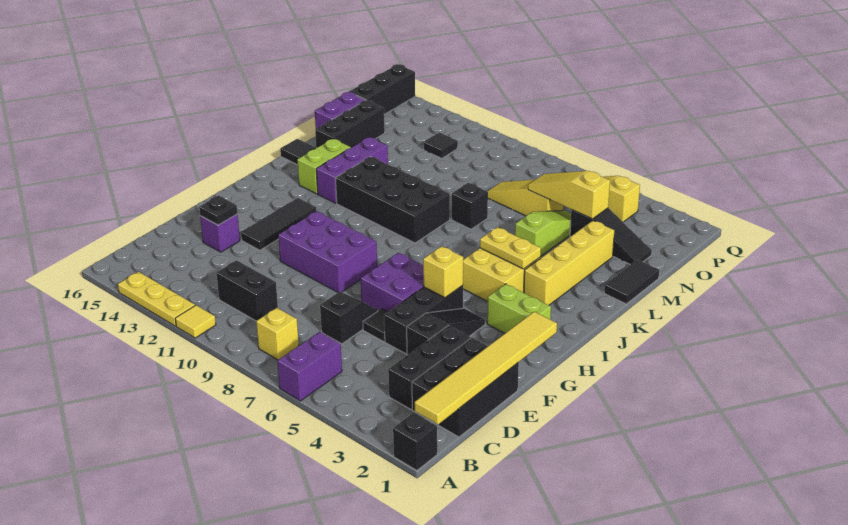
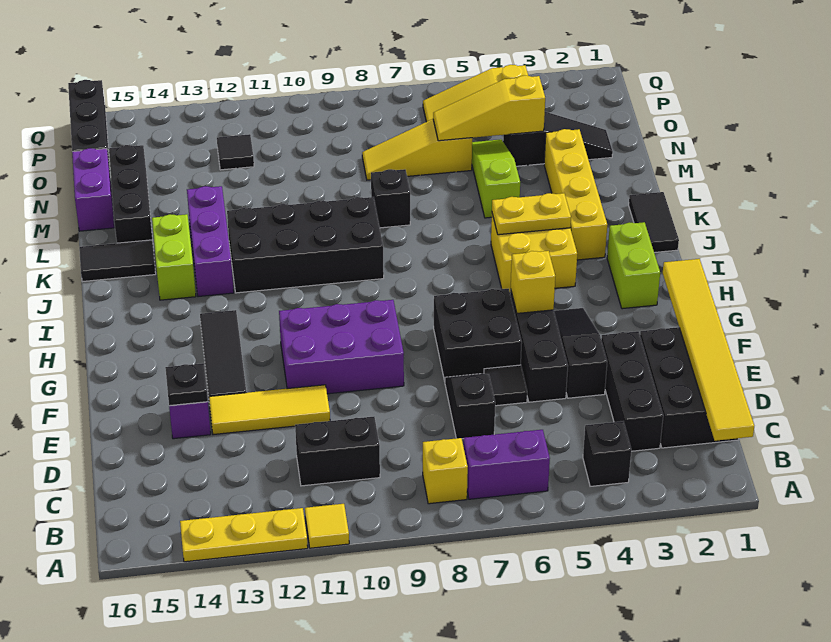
black 1x1 brick [393,413,437,470] -> black 1x1 brick moved to [583,421,631,486]
purple 1x2 brick [277,332,342,401] -> purple 1x2 brick turned to [463,430,550,499]
none -> yellow 1x3 tile [209,385,330,435]
purple 2x2 brick [361,253,424,312] -> black 2x2 brick [434,289,522,381]
lime 1x2 brick [487,284,551,333] -> lime 1x2 brick turned to [607,222,660,309]
black 1x2 tile [604,260,659,304] -> black 1x2 tile moved to [629,192,679,253]

